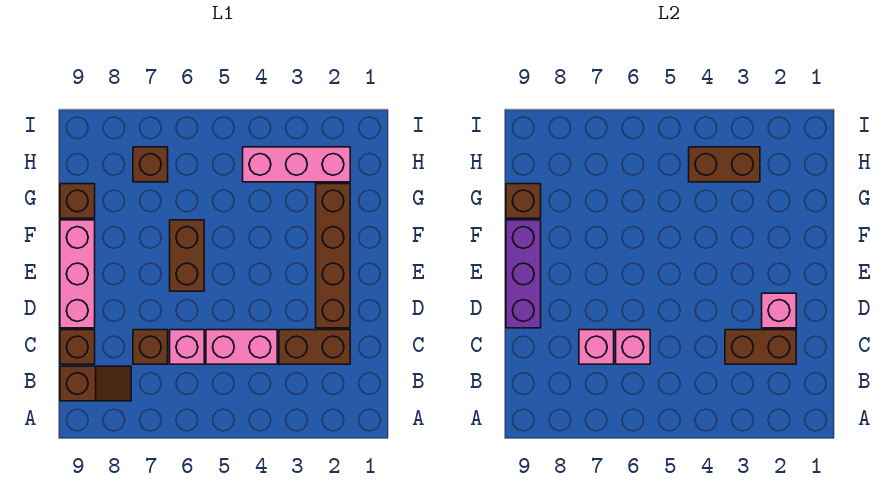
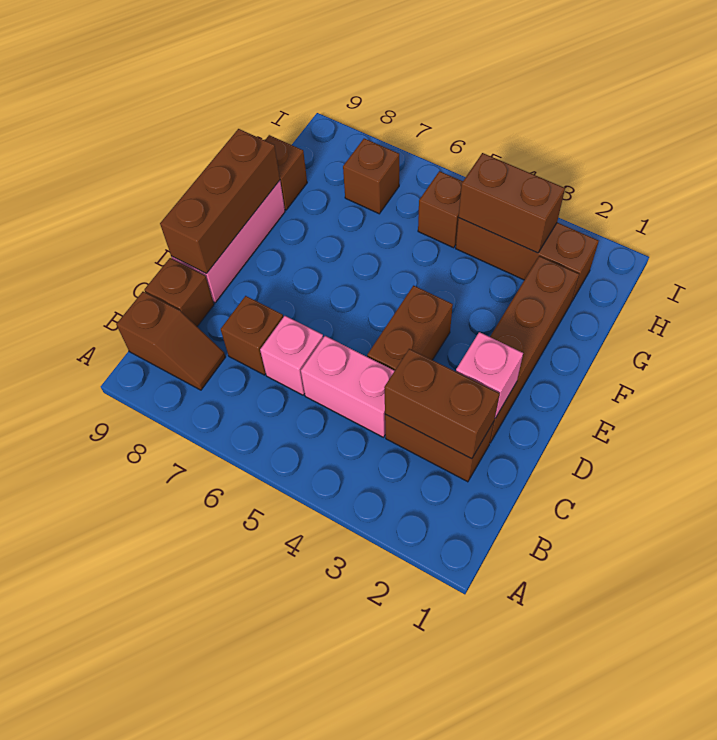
pink 1x1 brick [616,330,650,364] -> none
pink 1x1 brick [579,330,614,364] -> none
purple 1x3 brick [506,220,541,328] -> brown 1x3 brick [160,129,280,274]
brown 1x2 brick [170,220,204,291] -> brown 1x2 brick moved to [367,286,453,371]
brown 1x1 brick [506,184,541,218] -> brown 1x1 brick moved to [418,171,463,248]
pink 1x3 brick [243,147,350,182] -> brown 1x3 brick [456,218,599,301]

